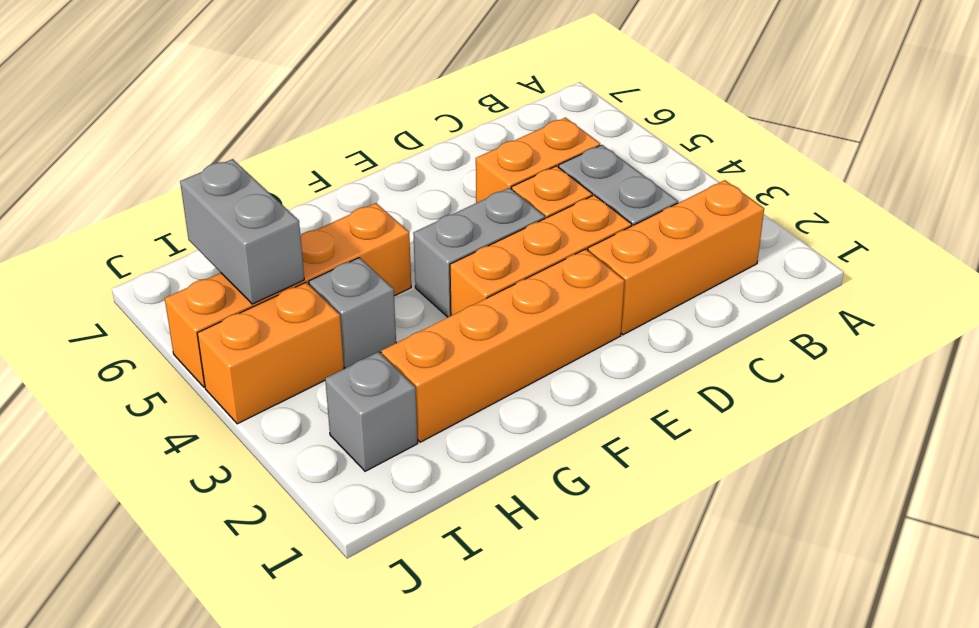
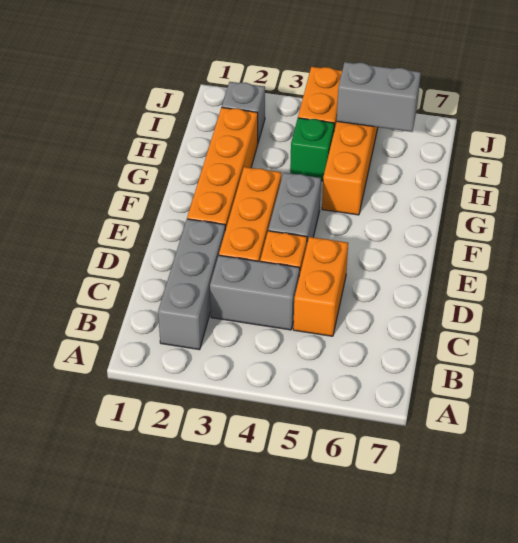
orange 1x3 brick [588,180,764,335] -> grey 1x3 brick [158,219,225,350]
grey 1x1 brick [309,258,396,368] -> green 1x1 brick [290,118,334,181]

